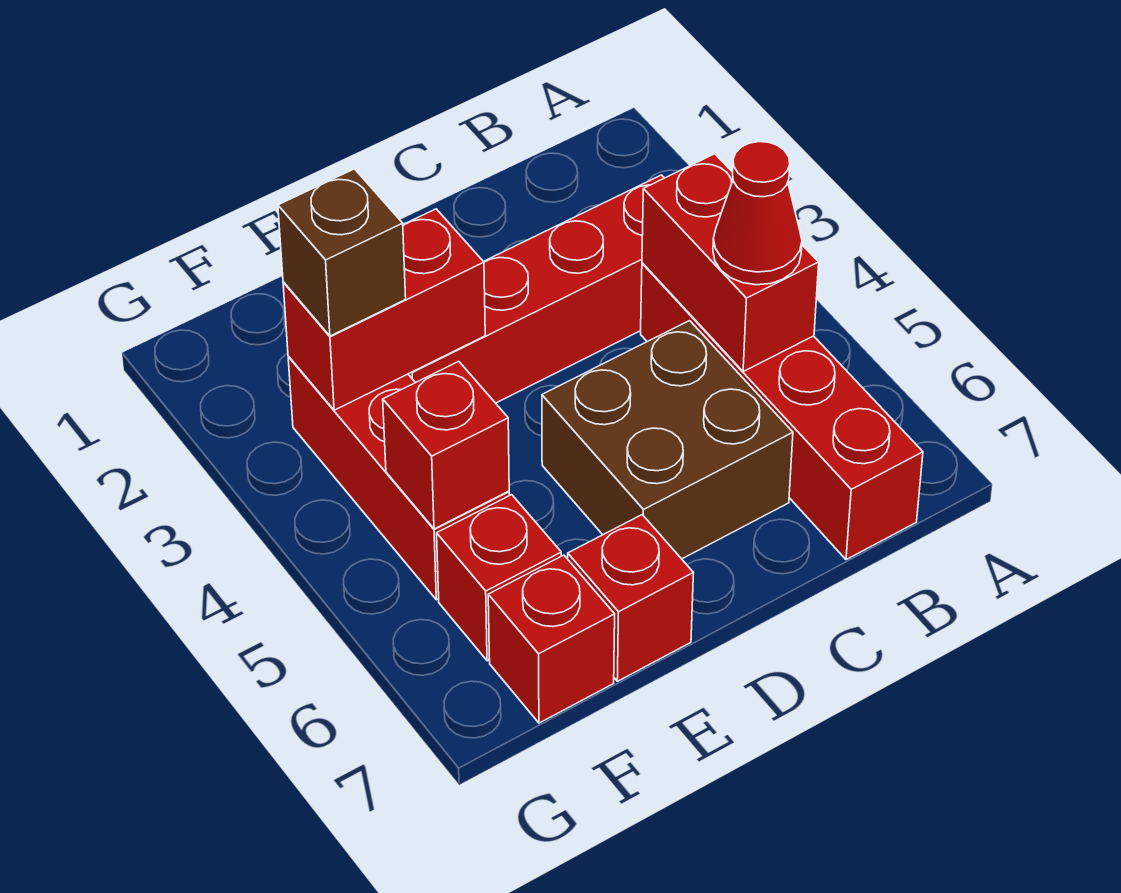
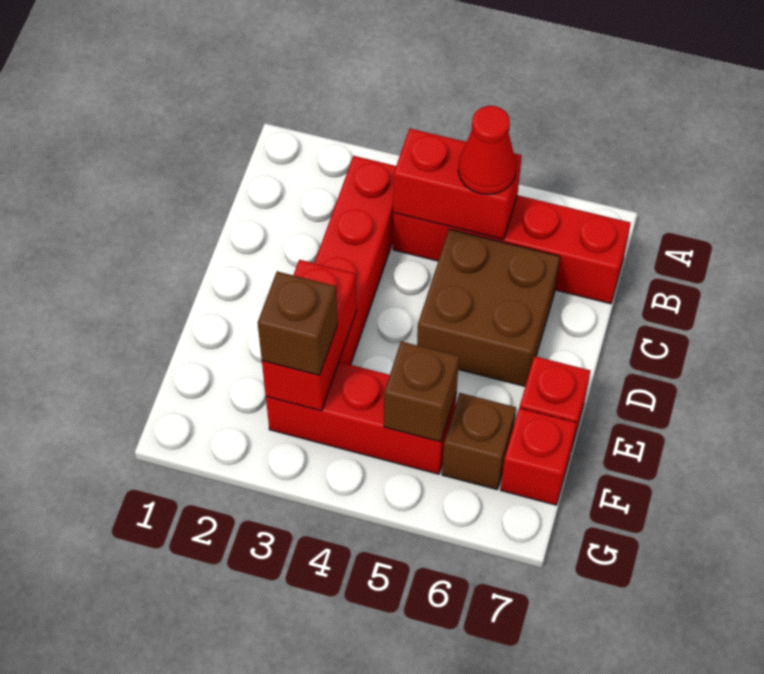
red 1x1 brick [383,361,509,529] -> brown 1x1 brick [384,341,459,442]
red 1x1 brick [437,495,561,661] -> brown 1x1 brick [442,393,516,490]

